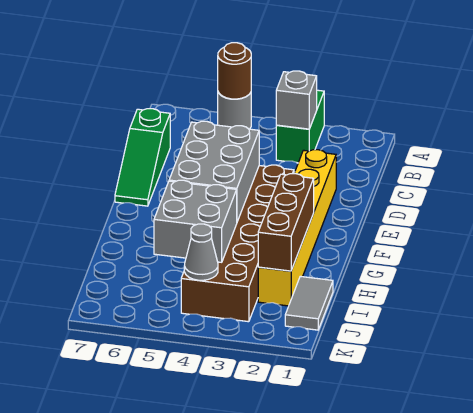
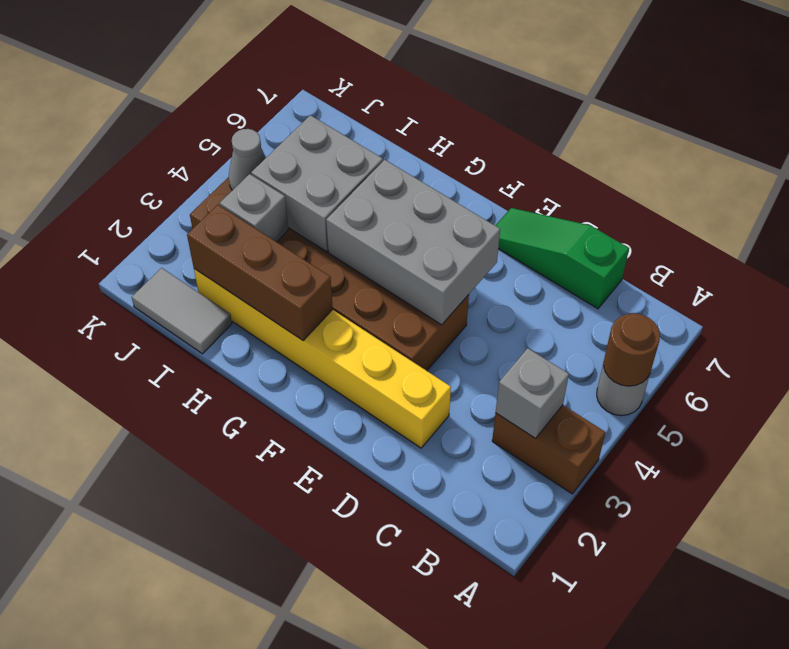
green 1x2 brick [276,90,324,163] -> brown 1x2 brick [492,405,606,494]
none -> grey 1x1 brick [220,174,288,242]

